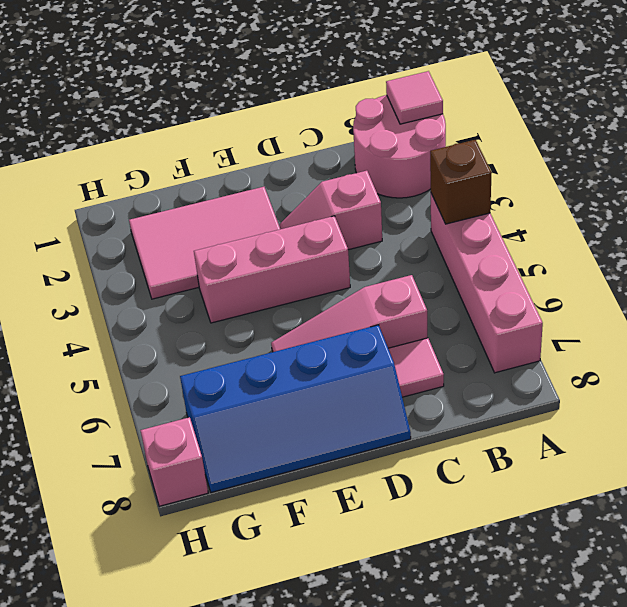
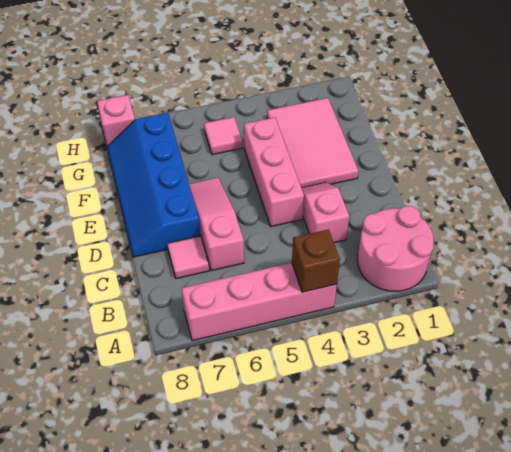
pink 1x1 tile [386,71,443,124] -> pink 1x1 tile moved to [204,117,242,155]

